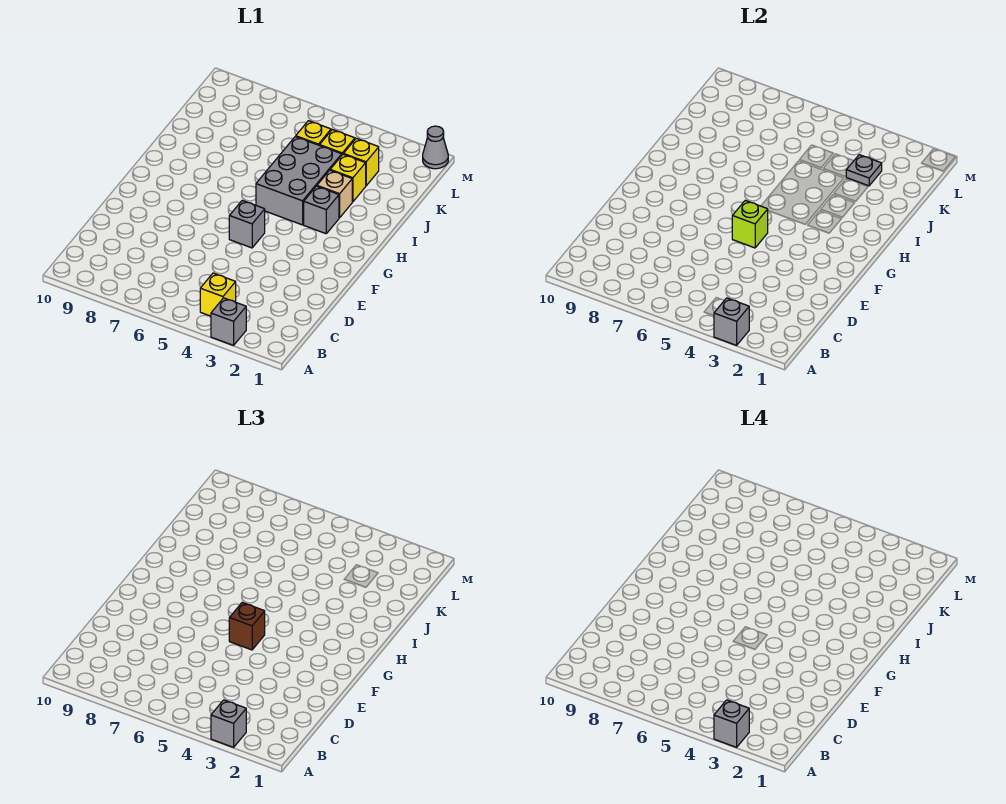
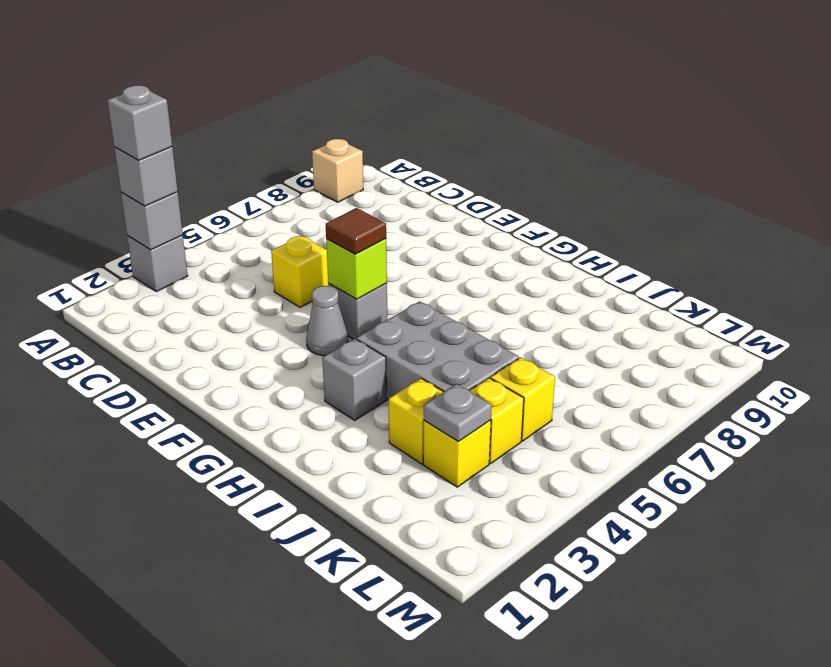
yellow 1x1 brick [200,273,236,316] -> yellow 1x1 brick moved to [271,236,329,307]
brown 1x1 brick [229,602,265,650] -> brown 1x1 tile [326,208,386,254]
tan 1x1 brick [317,170,352,218] -> tan 1x1 brick moved to [312,139,363,202]
grey 1x1 cone [423,126,448,169] -> grey 1x1 cone moved to [306,286,348,356]

